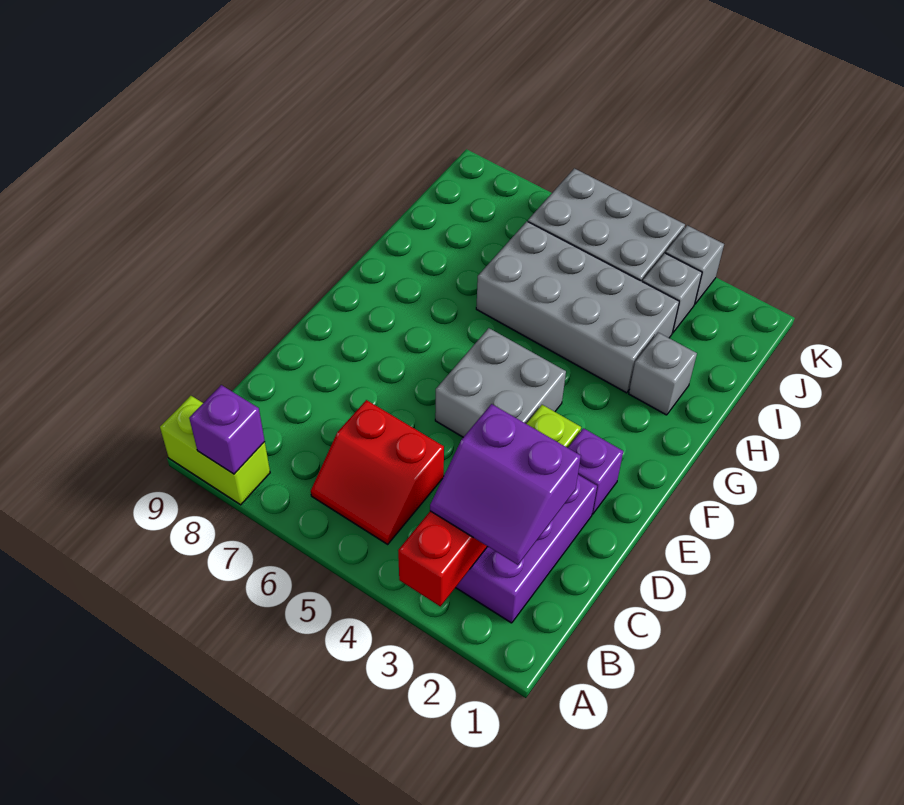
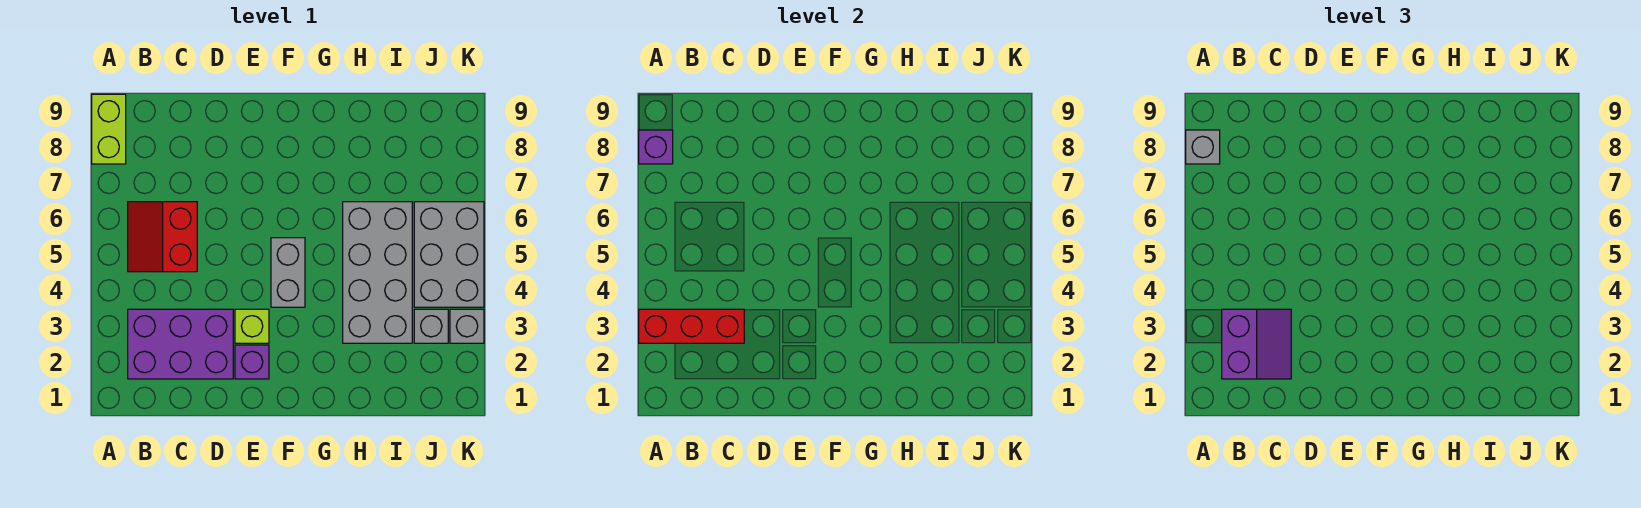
purple 2x2 slope [430,404,581,565] -> purple 2x2 slope turned to [1222,309,1291,379]
grey 2x2 brick [435,328,566,437] -> grey 1x2 brick [271,238,305,307]
grey 1x1 brick [629,333,697,415] -> grey 1x1 brick moved to [1186,130,1220,164]

